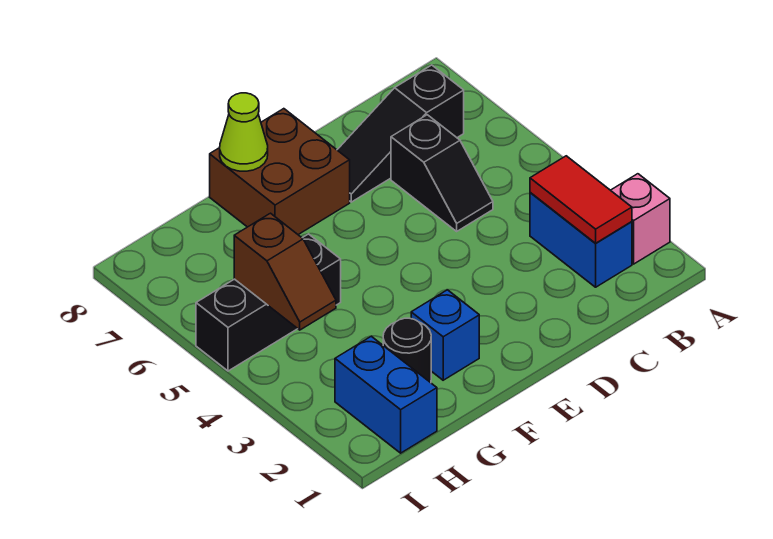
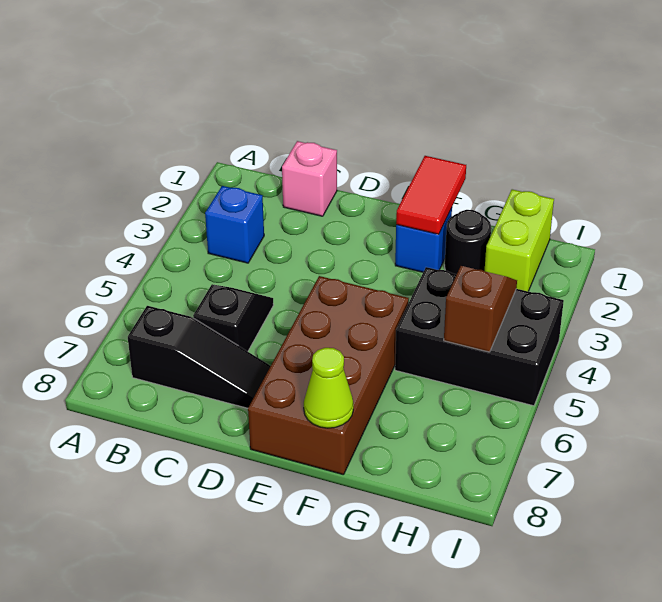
pink 1x1 brick [611,174,670,264] -> pink 1x1 brick moved to [282,141,337,216]
blue 1x2 brick [530,192,632,287] -> blue 1x1 brick [205,186,264,263]
red 1x2 tile [530,156,632,243] -> red 1x2 tile moved to [396,156,466,234]
brown 2x2 brick [210,109,350,235] -> brown 2x4 brick [248,276,409,475]
black 1x3 brick [196,234,341,371] -> black 2x3 brick [395,267,564,406]
blue 1x2 brick [335,336,437,453] -> lime 1x2 brick [485,189,554,291]

